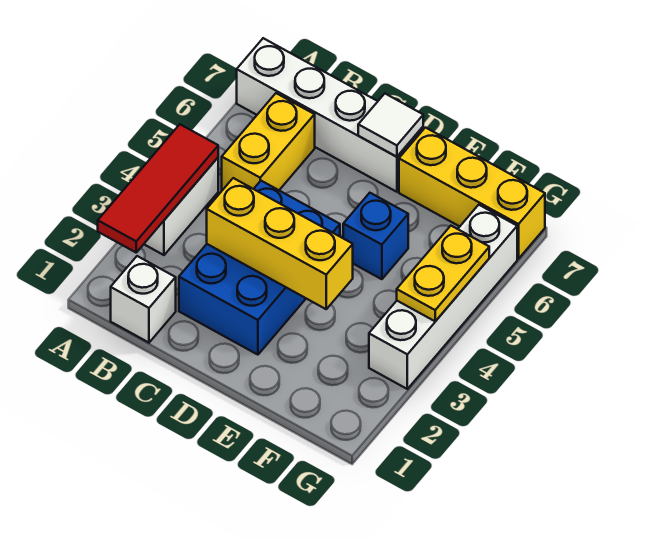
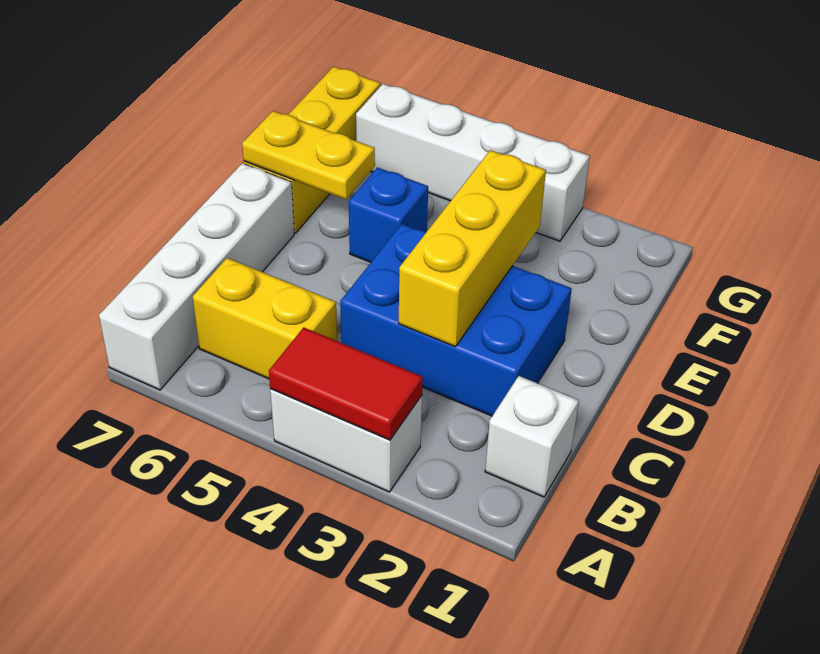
red 1x3 tile [98,124,218,252] -> red 1x2 tile [269,327,423,440]
white 1x1 tile [358,94,423,157] -> none
yellow 1x2 plate [397,226,489,321] -> yellow 1x2 plate moved to [242,111,375,200]

